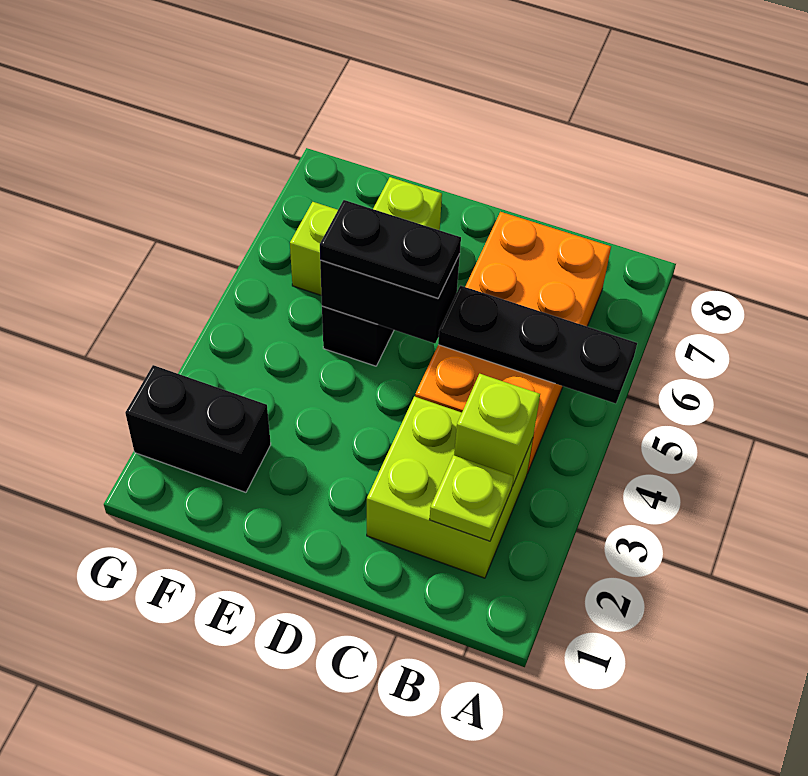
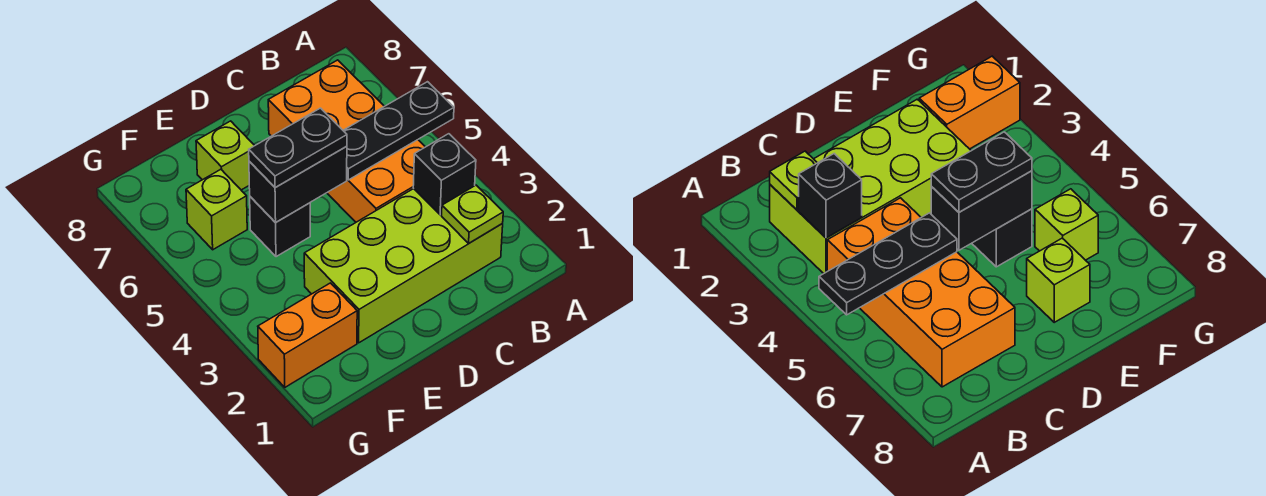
lime 2x2 brick [367,396,533,578] -> lime 2x4 brick [304,189,503,343]
lime 1x1 brick [454,374,540,486] -> black 1x1 brick [413,134,476,215]
black 1x2 brick [125,365,271,492] -> orange 1x2 brick [258,283,357,387]

